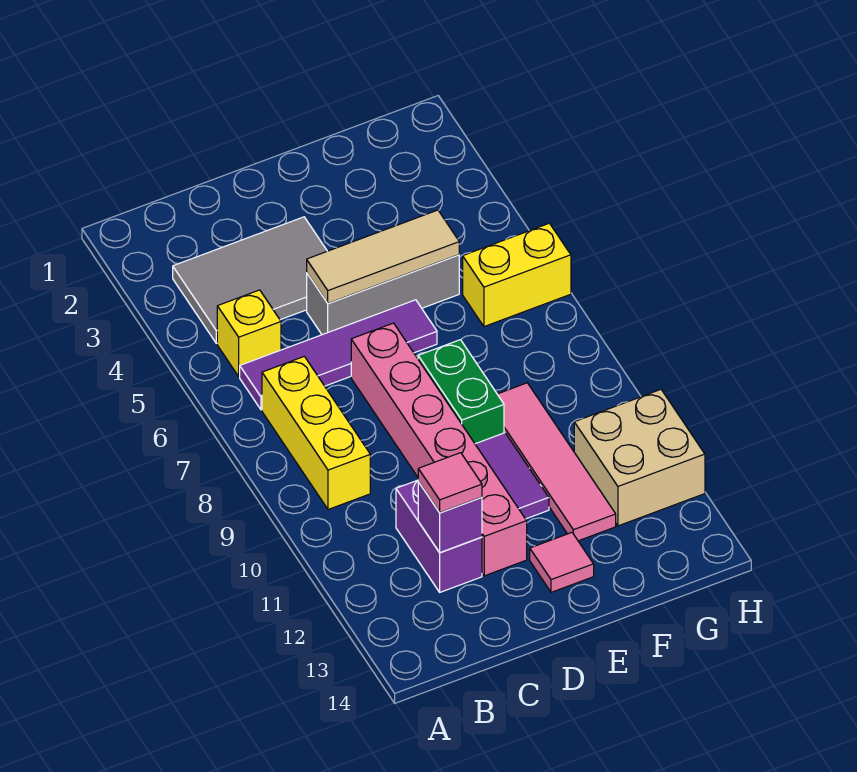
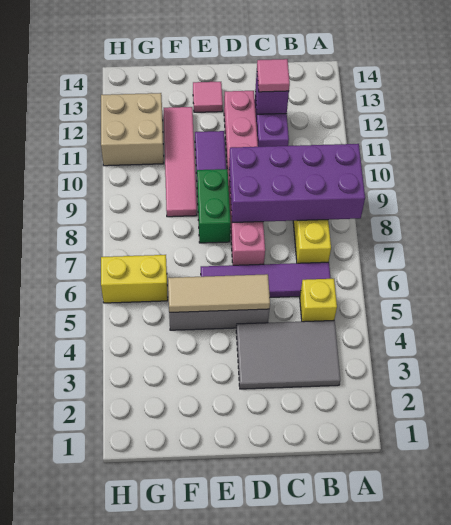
none -> purple 2x4 brick [229,144,365,223]

